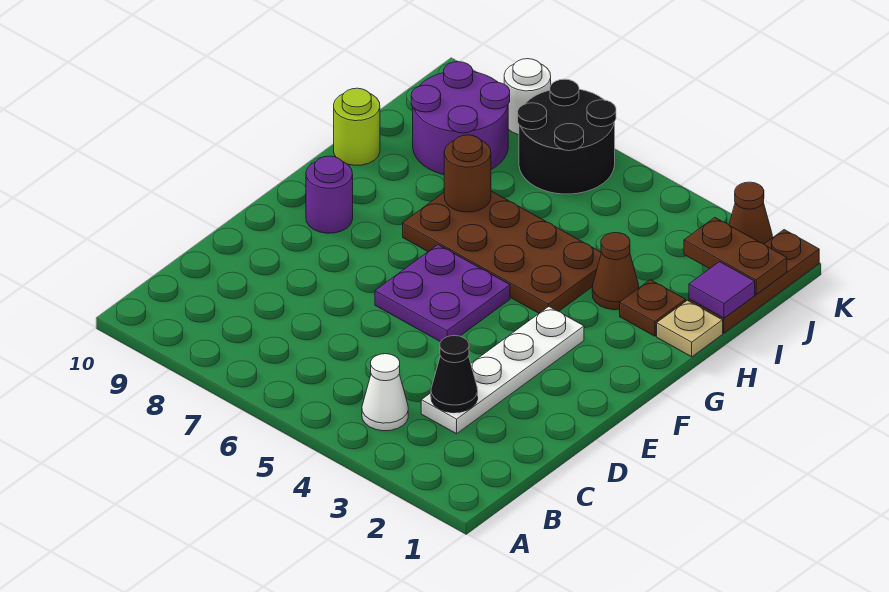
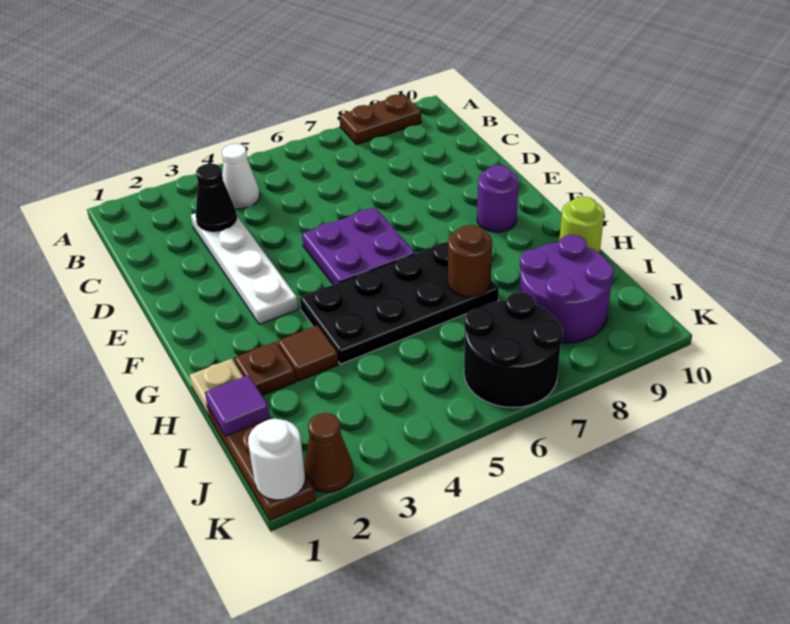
brown 2x4 plate [403,191,601,313] -> black 2x4 plate [300,242,499,364]
brown 1x1 cone [592,233,639,310] -> brown 1x1 tile [277,325,338,381]
brown 1x2 plate [684,218,787,295] -> brown 1x2 plate moved to [339,94,421,145]
white 1x1 round brick [504,59,551,135] -> white 1x1 round brick moved to [248,419,305,500]

